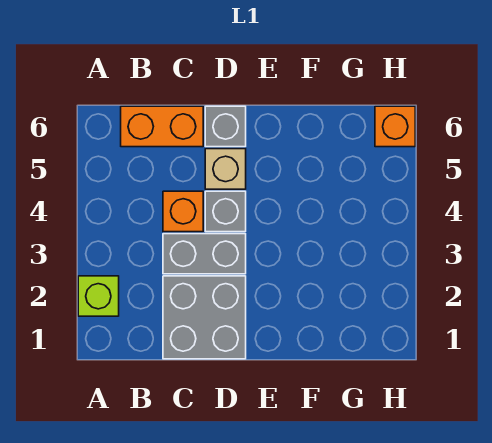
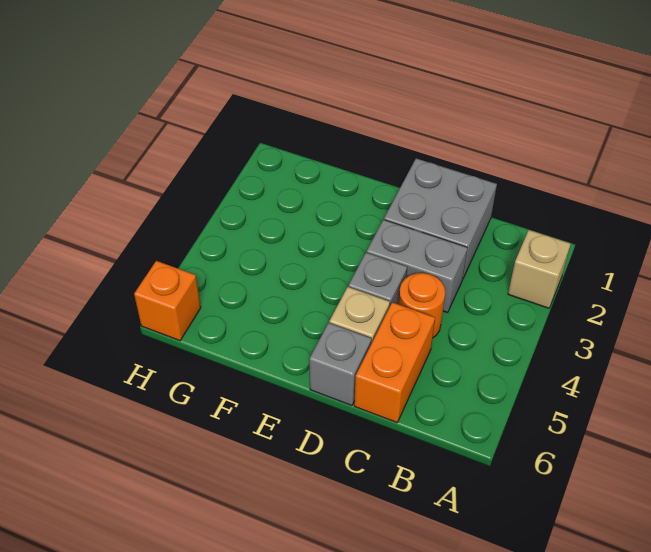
lime 1x1 brick [78,276,119,316] -> tan 1x1 brick [508,230,571,308]
orange 1x2 brick [121,106,203,147] -> orange 1x2 brick turned to [354,302,435,422]
orange 1x1 brick [163,191,203,232] -> orange 1x1 round brick [398,273,445,337]

